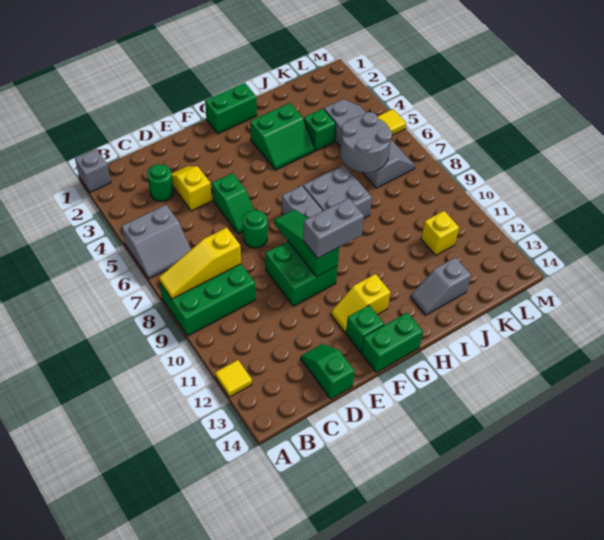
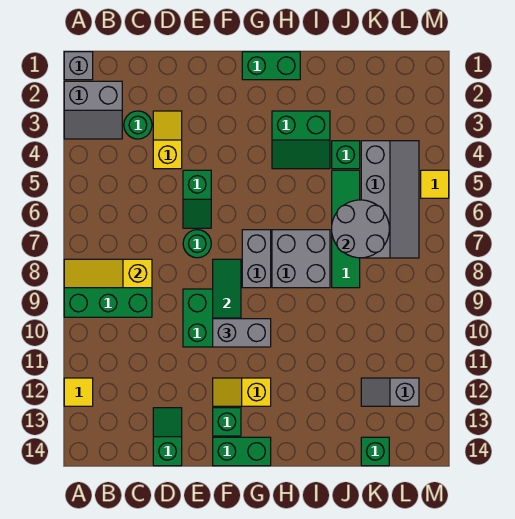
grey 2x2 slope [121,205,191,279] -> grey 2x2 slope moved to [64,81,122,139]
grey 1x2 slope [411,258,471,315] -> grey 1x2 slope moved to [361,378,419,406]
none -> green 1x4 tile [332,170,360,288]
yellow 1x1 brick [421,211,459,255] -> none
none -> green 1x1 brick [361,437,389,466]

